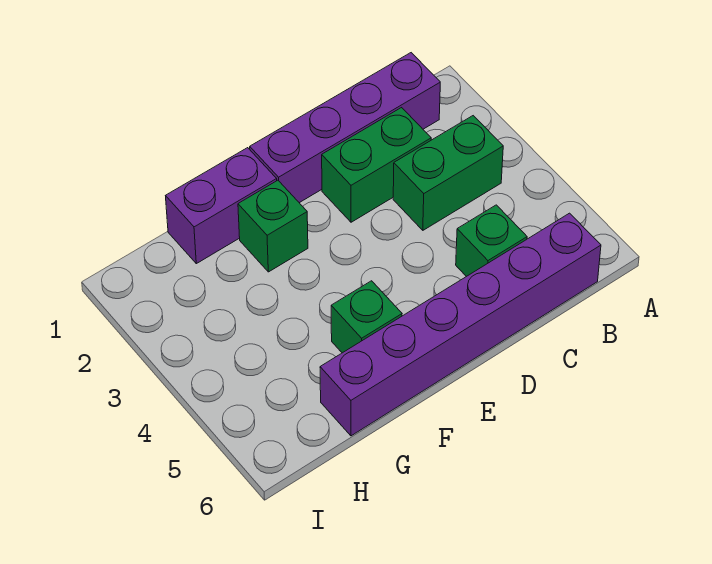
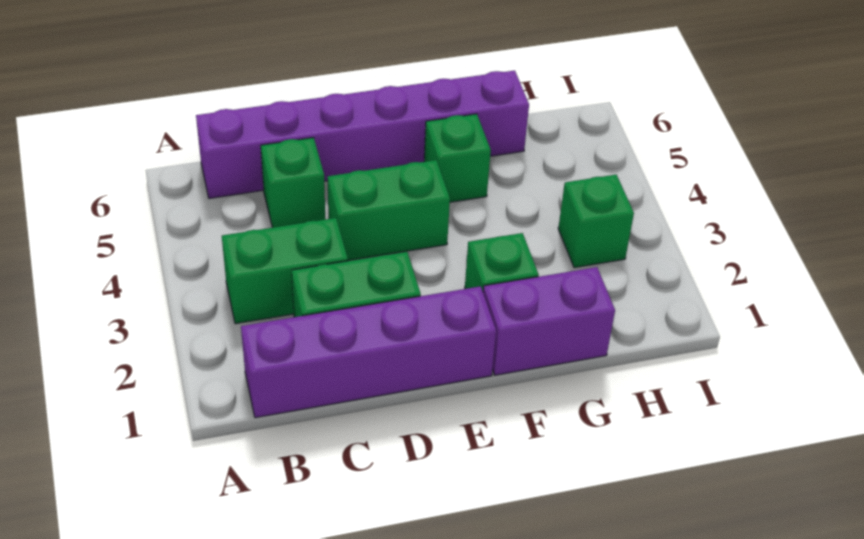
none -> green 1x2 brick [328,160,450,260]
none -> green 1x1 brick [558,175,634,268]

